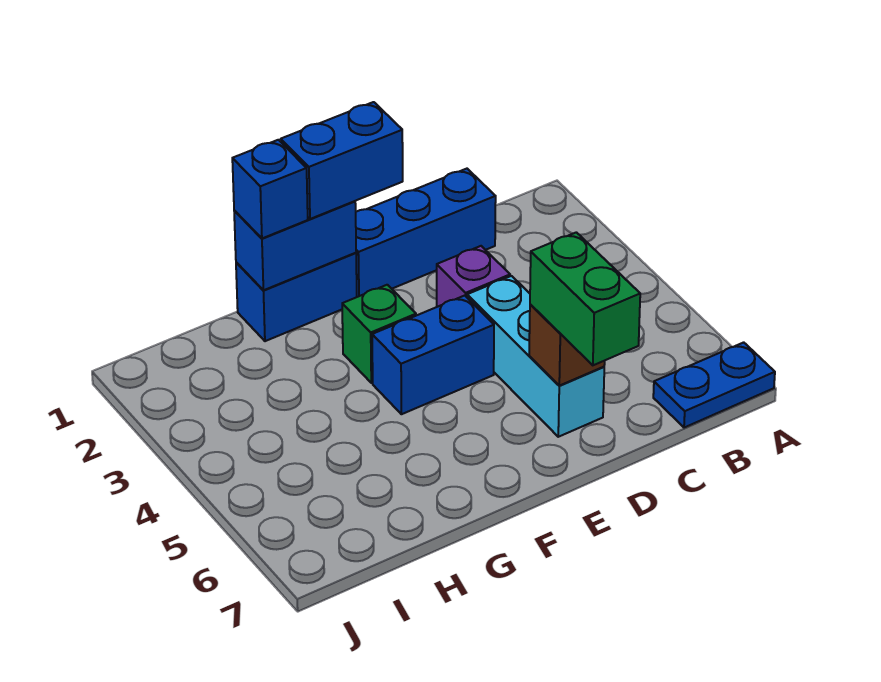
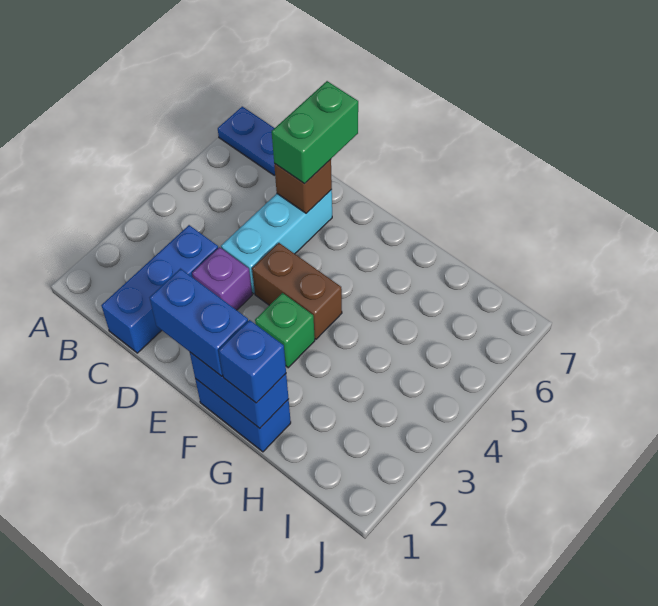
blue 1x3 brick [356,169,496,297] -> blue 1x3 brick turned to [101,225,218,353]
blue 1x2 brick [372,296,494,414] -> brown 1x2 brick [252,243,342,339]

